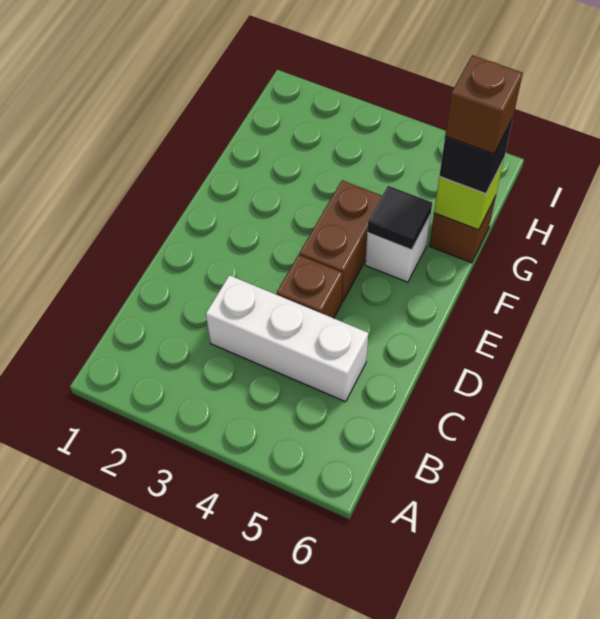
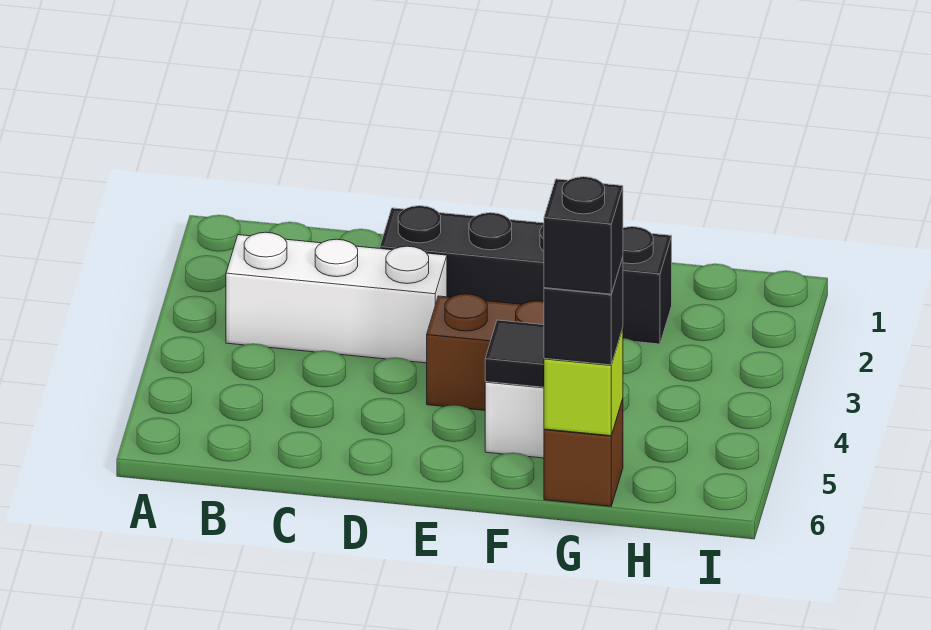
white 1x3 brick [206,275,368,402] -> white 1x3 brick turned to [226,232,447,363]
none -> black 1x4 brick [380,206,672,344]
brown 1x1 brick [277,255,343,318] -> none
brown 1x1 brick [445,55,523,154] -> black 1x1 brick [544,177,623,294]

